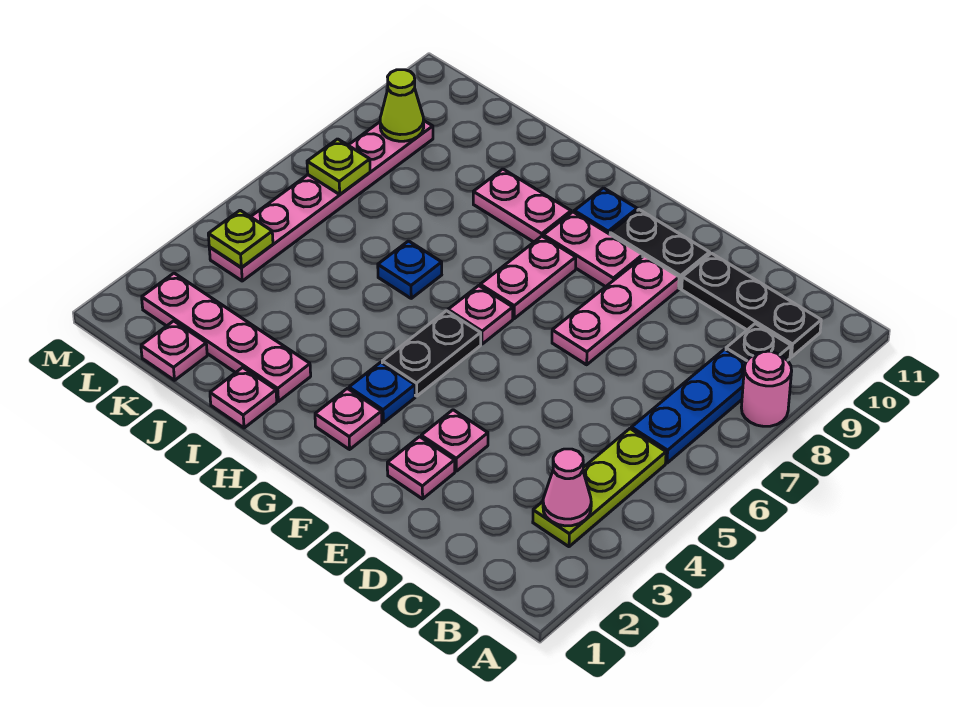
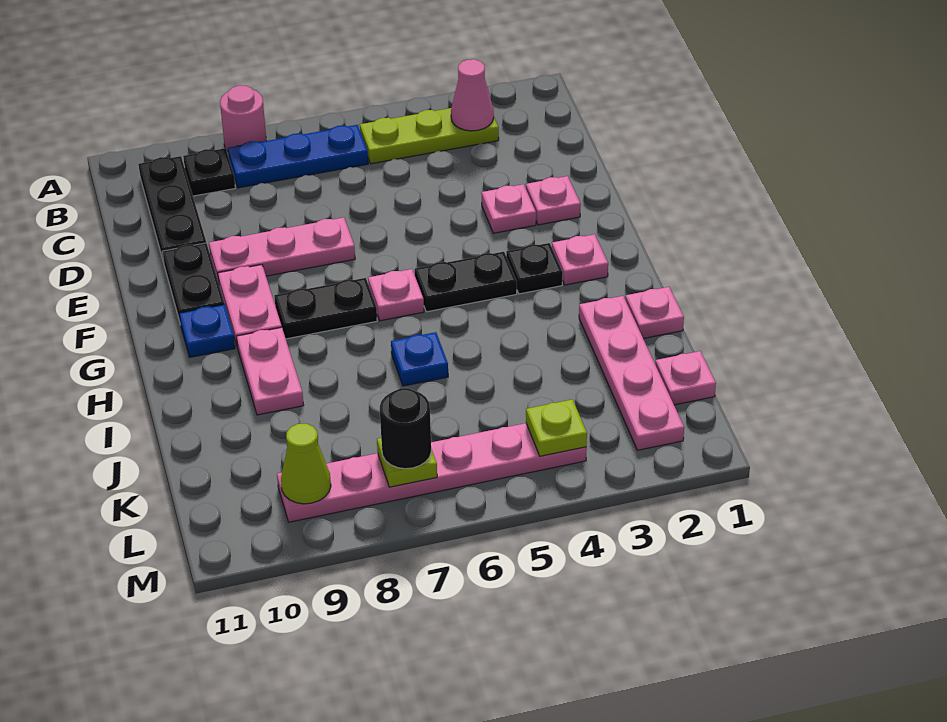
blue 1x1 plate [349,362,415,423] -> black 1x1 plate [506,243,563,294]
pink 1x2 plate [480,236,576,319] -> black 1x2 plate [274,278,377,339]
none -> black 1x1 round brick [380,388,431,469]

